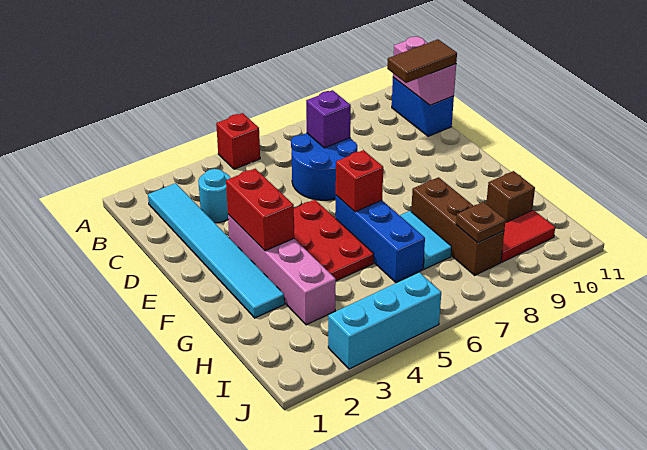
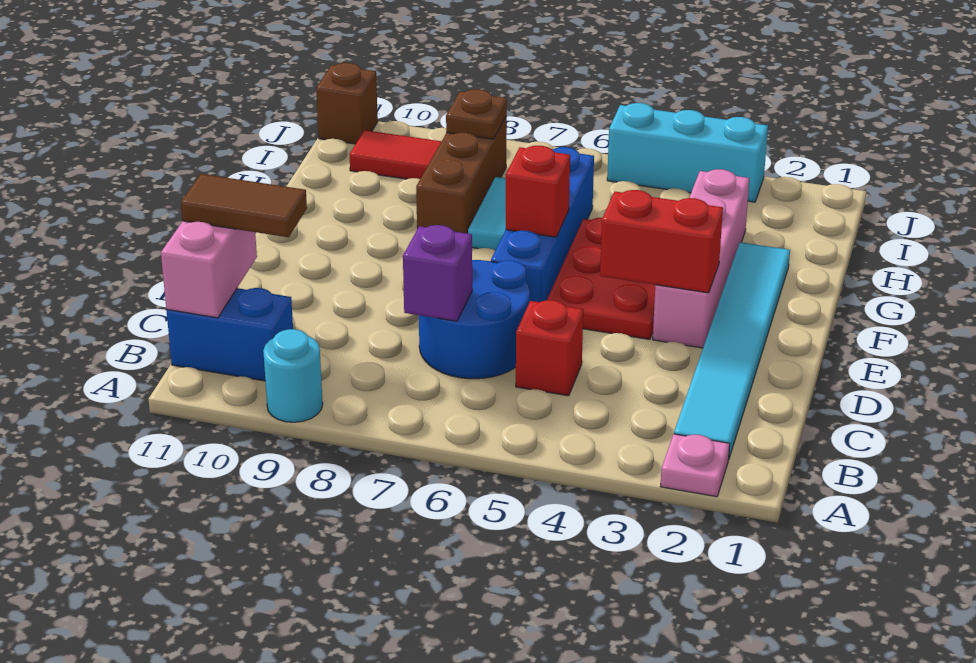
none -> pink 1x1 plate [660,434,730,497]
red 1x1 brick [216,113,260,169] -> red 1x1 brick moved to [516,300,583,396]
blue 1x2 brick [392,77,454,136] -> blue 1x2 brick turned to [166,288,293,381]
cyan 1x1 round brick [198,169,230,223] -> cyan 1x1 round brick moved to [263,329,323,422]
red 1x2 brick [226,169,294,251] -> red 1x2 brick turned to [600,190,723,293]
blue 1x3 brick [336,195,425,283] -> blue 1x4 brick [491,147,594,302]
brown 1x1 brick [486,171,535,223] -> brown 1x1 brick moved to [316,63,378,144]

